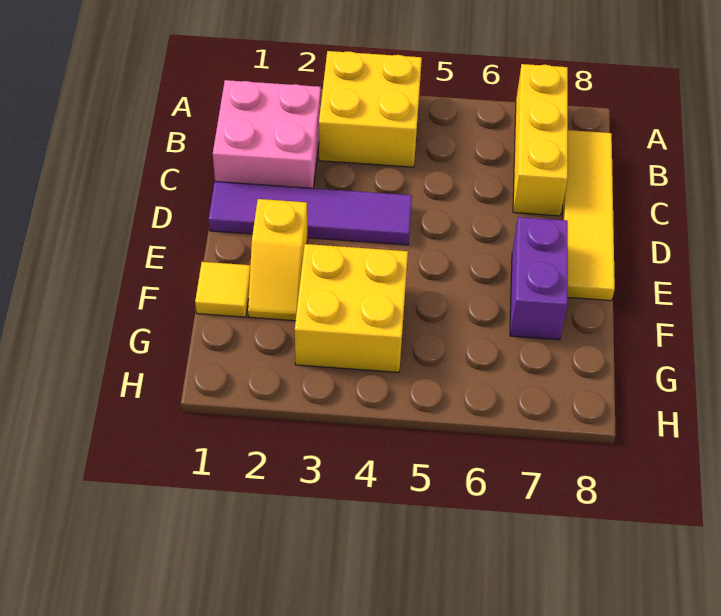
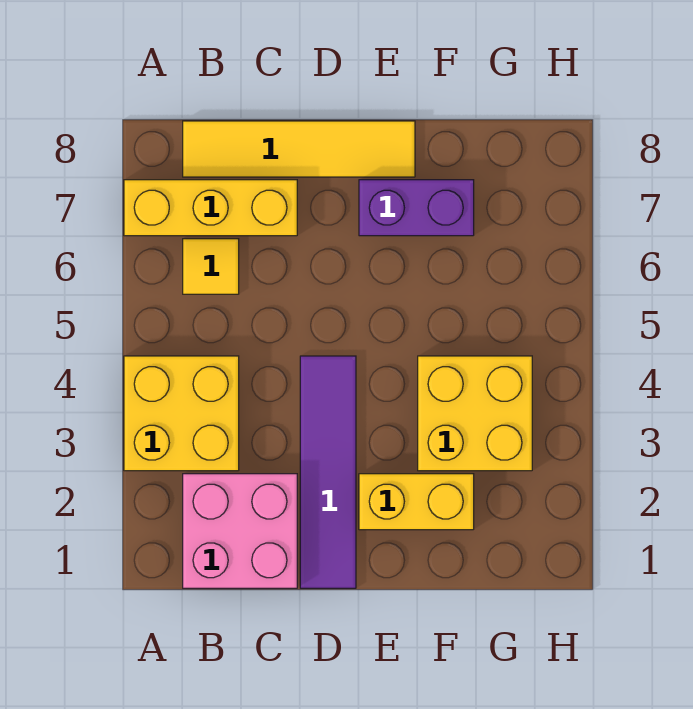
yellow 1x2 slope [248,199,307,321] -> yellow 1x2 brick [359,474,474,530]
yellow 1x1 tile [195,262,250,317] -> yellow 1x1 tile moved to [183,239,239,294]

